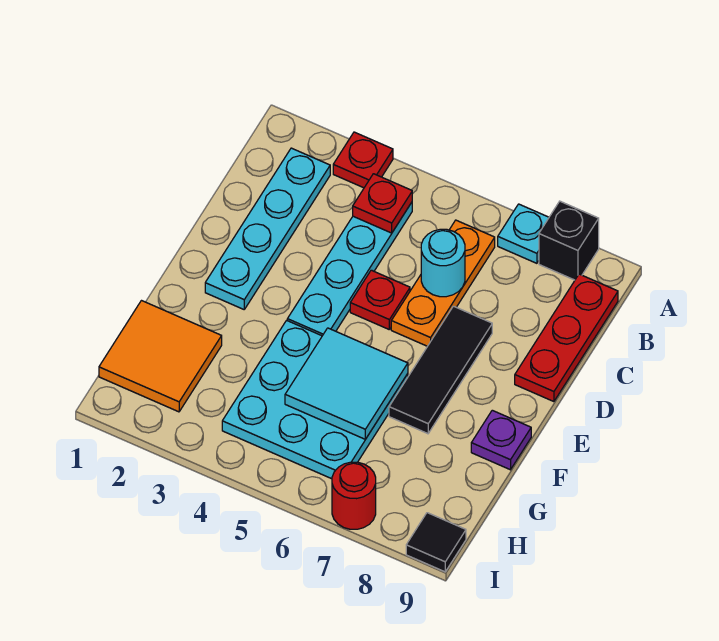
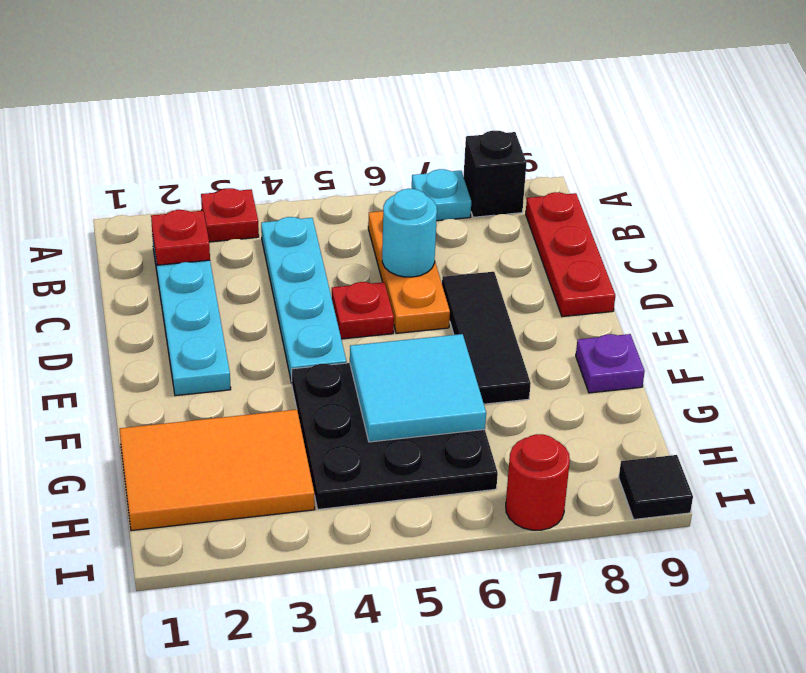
red 1x1 plate [353,174,412,233] -> red 1x1 plate moved to [151,210,210,265]
cyan 3x3 plate [222,320,408,479] -> black 3x3 plate [292,363,498,509]
orange 2x2 tile [99,301,222,412] -> orange 2x3 tile [120,410,315,531]

